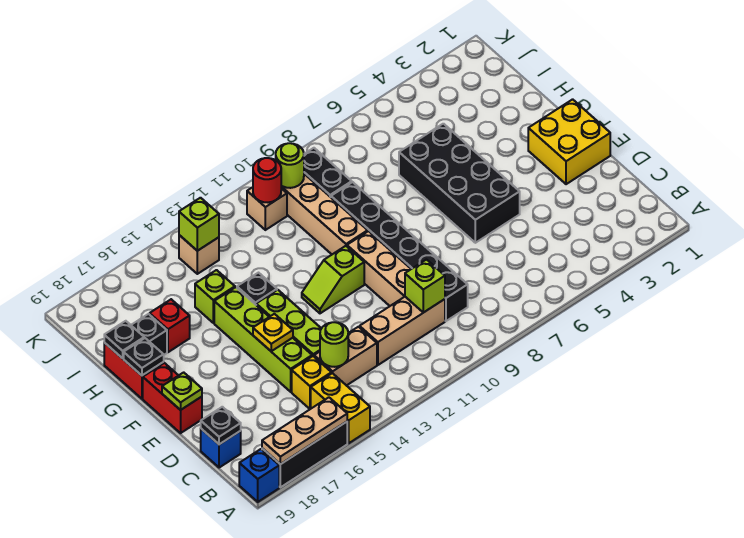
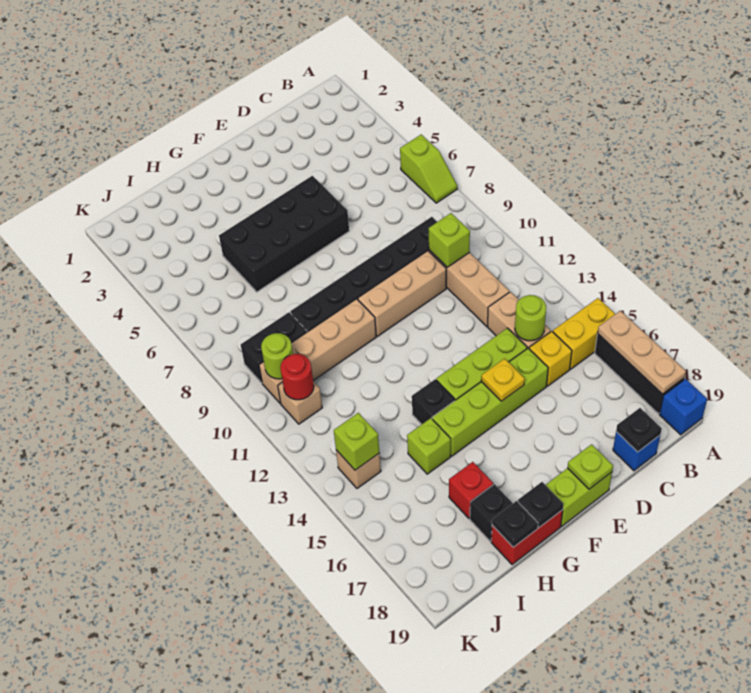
yellow 2x2 brick [528,99,610,184] -> none
red 1x2 brick [143,363,202,433] -> lime 1x2 brick [546,468,612,526]
lime 1x2 slope [302,246,364,313] -> lime 1x2 slope moved to [400,135,457,203]

